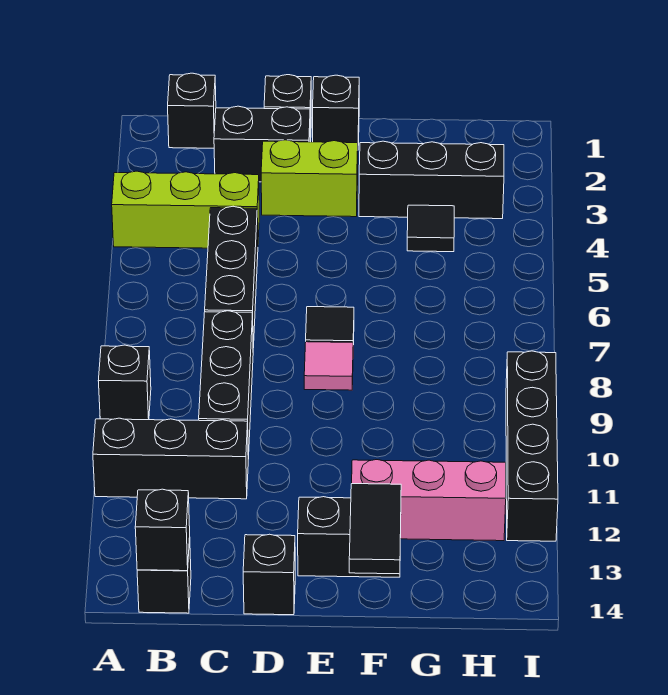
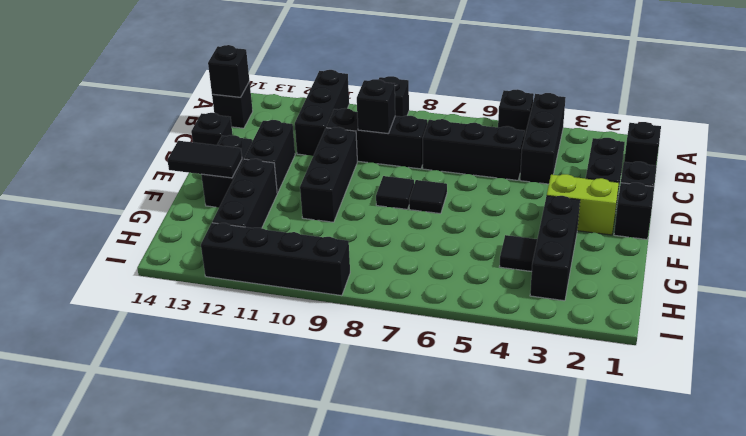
lime 1x3 brick [112,171,259,248] -> black 1x3 brick [520,93,566,184]
none -> black 1x1 brick [498,89,534,137]
none -> black 1x1 brick [357,79,395,134]
lime 1x2 brick [261,140,358,217] -> lime 1x2 brick turned to [547,174,619,235]
none -> black 1x3 brick [300,127,357,222]
none -> black 1x2 brick [244,120,295,193]
pink 1x1 tile [304,342,353,390] -> black 1x1 tile [376,176,414,209]
pink 1x3 brick [352,460,506,541] -> black 1x3 brick [212,159,277,228]

